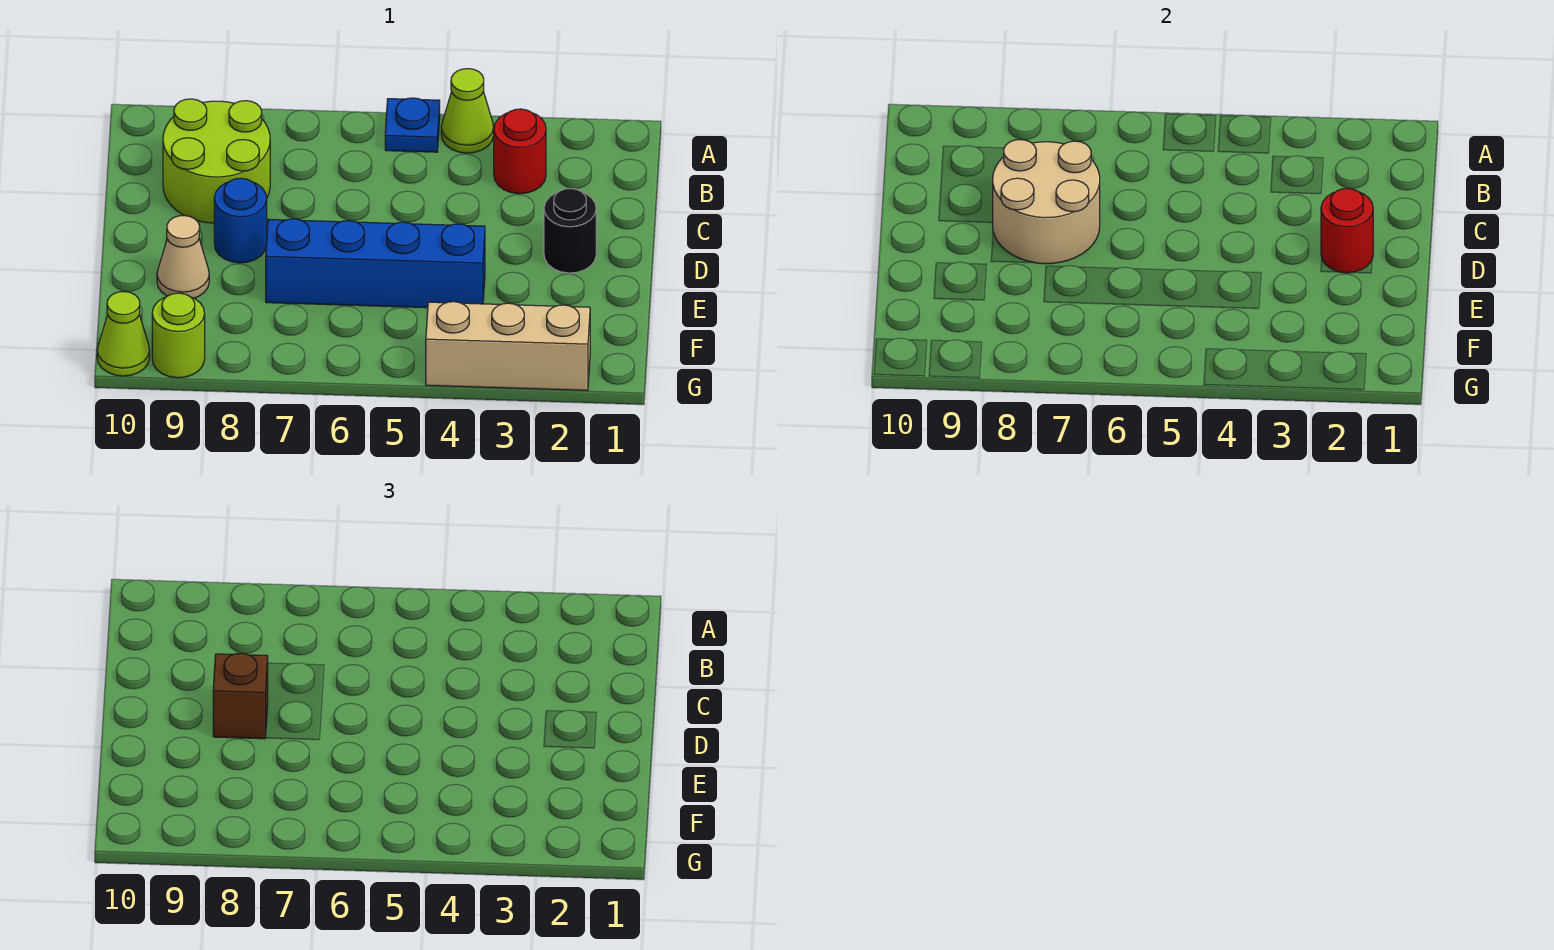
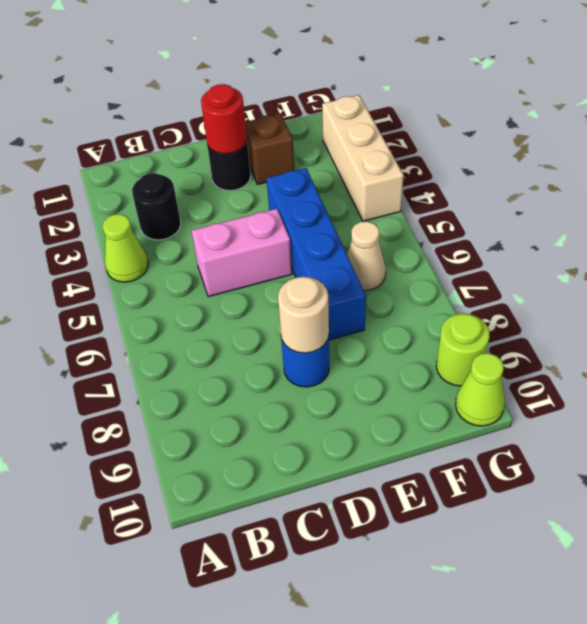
blue 1x1 plate [385,98,440,152] -> none
red 1x1 round brick [494,109,546,194] -> black 1x1 round brick [132,173,181,240]
lime 2x2 round brick [163,99,270,223] -> none
none -> pink 1x2 brick [192,209,292,297]
tan 2x2 round brick [992,140,1100,264] -> tan 1x1 round brick [278,277,329,353]
brown 1x1 brick [213,653,268,739] -> brown 1x1 brick moved to [245,114,294,185]
tan 1x1 cone [157,216,209,298] -> tan 1x1 cone moved to [347,222,386,291]

